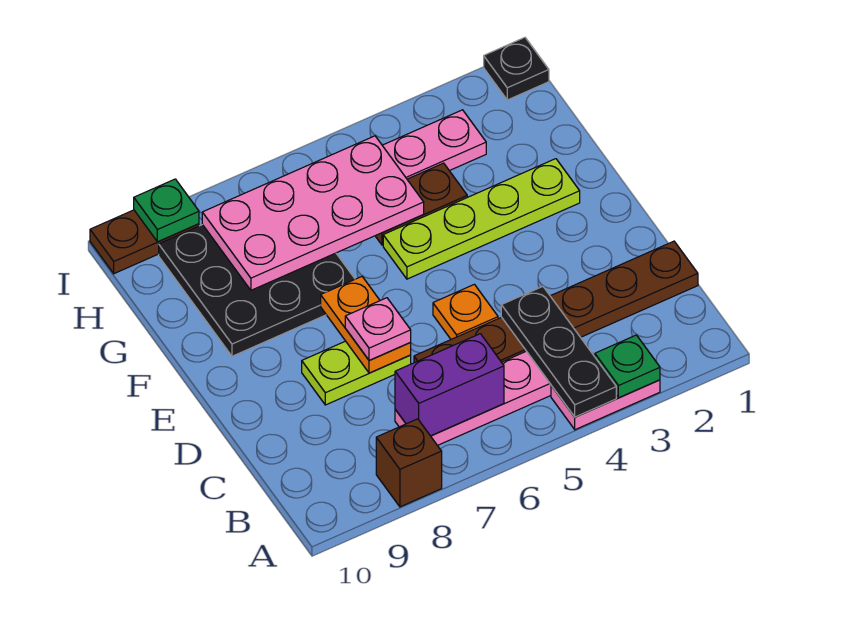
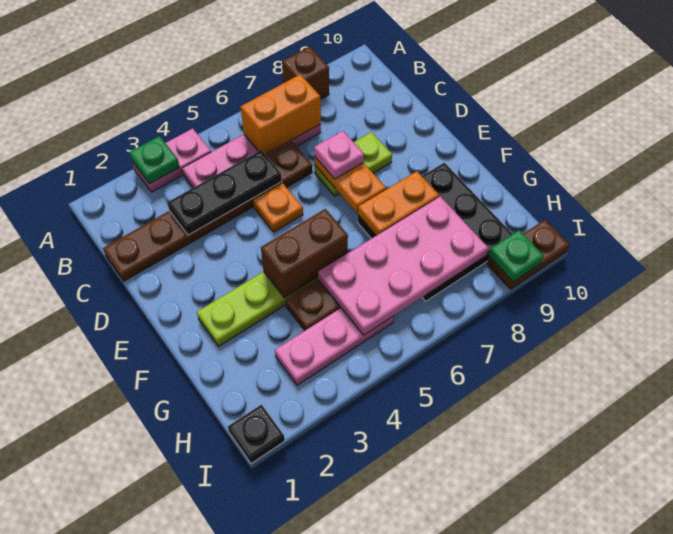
black 1x3 plate [501,287,616,417] -> black 1x3 plate turned to [167,150,282,235]
purple 1x2 brick [395,334,504,436] -> orange 1x2 brick [241,74,321,155]
none -> brown 1x2 brick [261,209,348,298]
none -> orange 1x2 plate [358,171,439,236]

